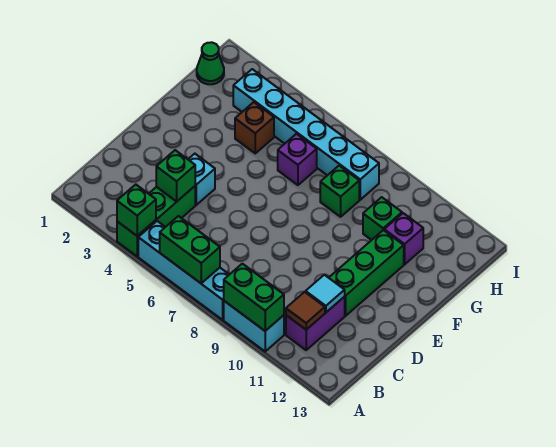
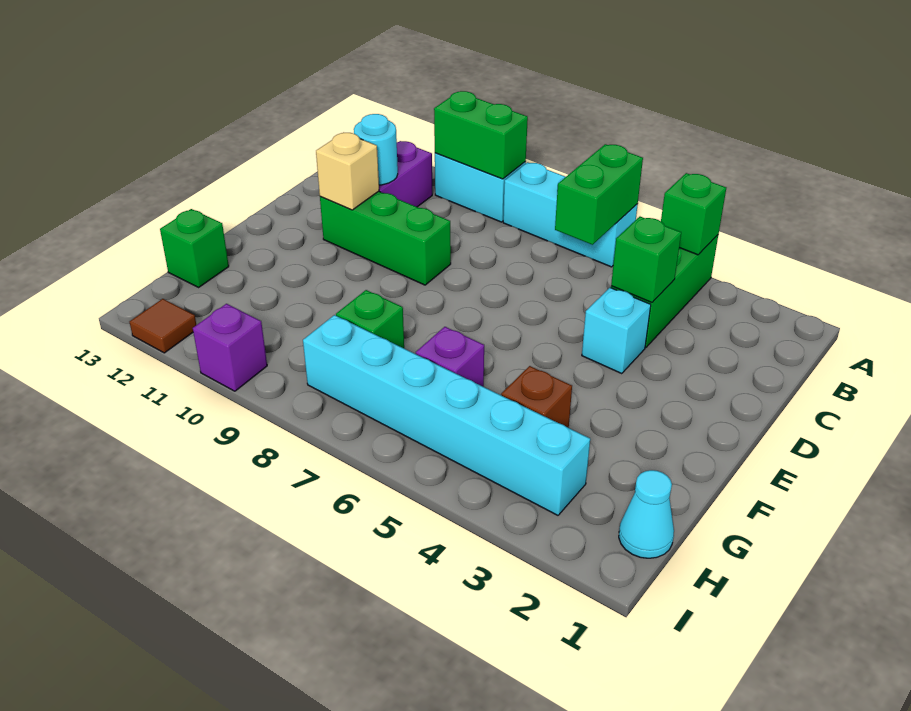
cyan 1x4 brick [138,221,229,320] -> cyan 1x3 brick [503,162,638,267]
green 1x2 brick [160,216,220,283] -> green 1x2 brick turned to [555,144,643,245]
brown 1x1 tile [286,292,325,330] -> brown 1x1 tile moved to [130,299,196,353]
cyan 1x1 tile [306,275,345,312] -> cyan 1x1 round brick [354,114,398,185]
green 1x3 brick [329,230,404,316] -> green 1x3 brick turned to [320,191,451,285]
none -> tan 1x1 brick [316,132,379,210]
green 1x1 brick [363,197,402,240] -> green 1x1 brick moved to [160,209,229,287]
purple 1x1 brick [384,213,423,264] -> purple 1x1 brick moved to [193,304,267,391]
green 1x1 cone [197,42,224,84] -> cyan 1x1 cone [619,470,674,558]

